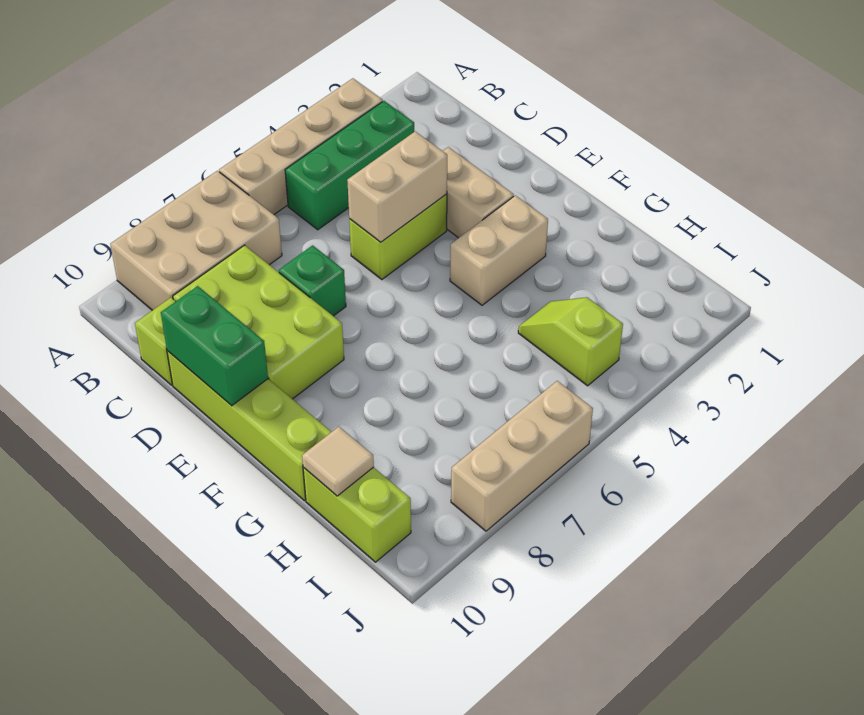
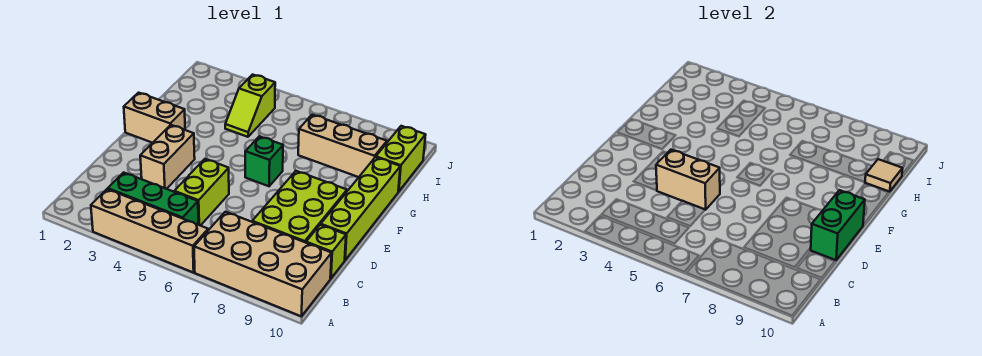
tan 2x3 brick [110,171,282,310] -> tan 2x4 brick [194,212,332,316]
lime 1x2 brick [349,194,447,280] -> lime 1x2 brick turned to [174,159,229,226]
green 1x1 brick [279,245,346,316] -> green 1x1 brick moved to [245,136,283,186]
tan 1x2 brick [450,195,548,305] -> tan 1x2 brick moved to [124,93,185,143]
tan 1x3 brick [451,381,593,531] -> tan 1x3 brick moved to [298,115,387,177]

